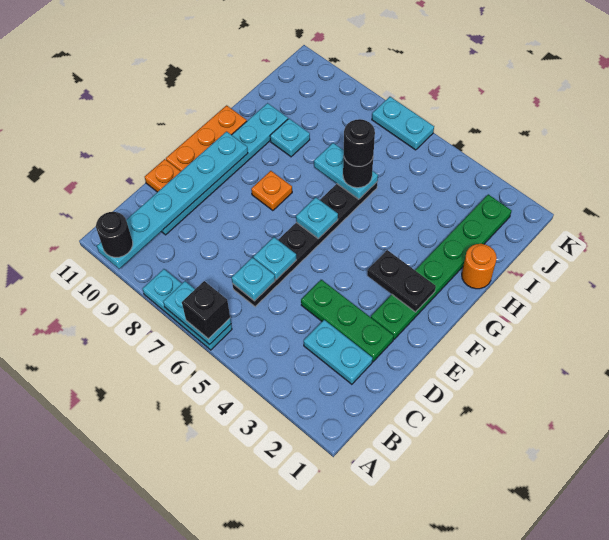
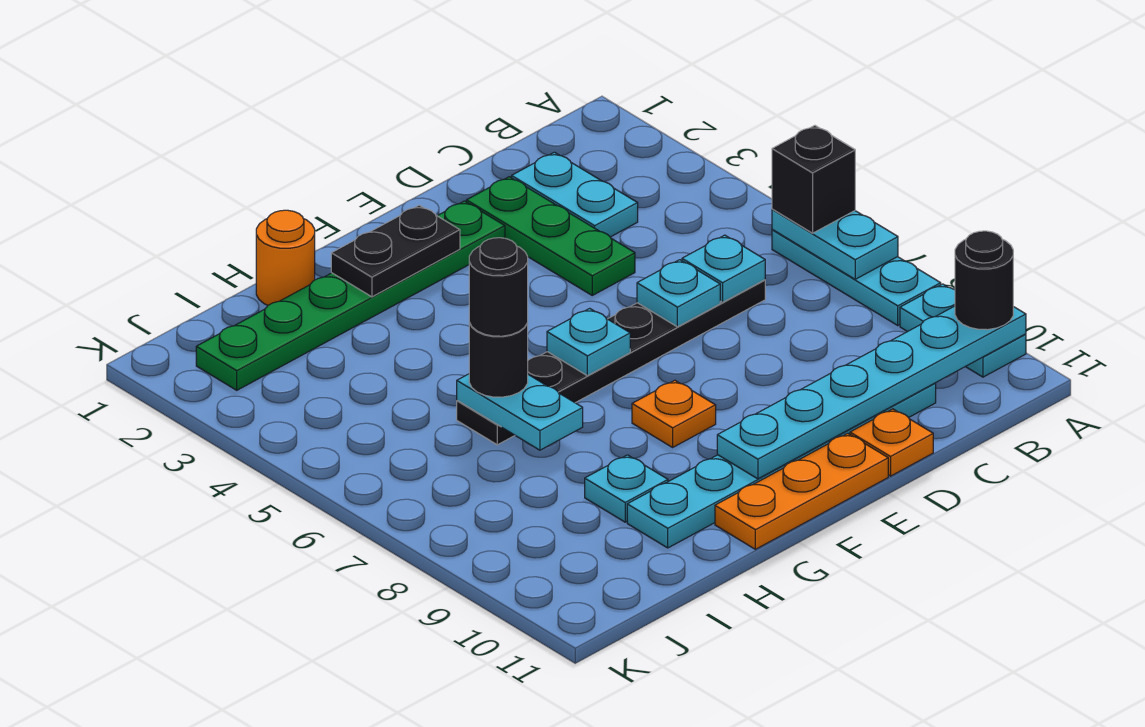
black 1x2 plate [367,250,436,312] -> black 1x2 plate turned to [331,205,460,297]
cyan 1x2 plate [372,97,434,150] -> cyan 1x2 plate moved to [900,284,1026,377]

